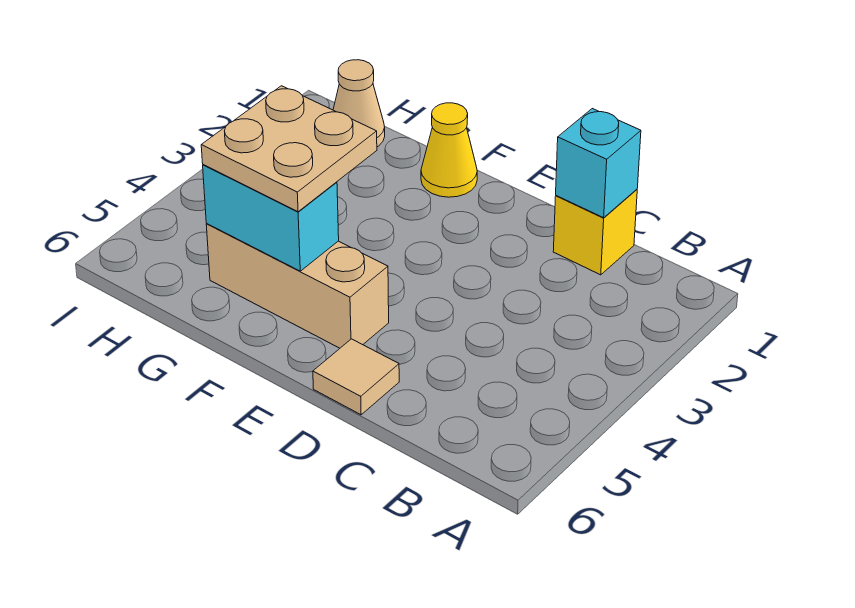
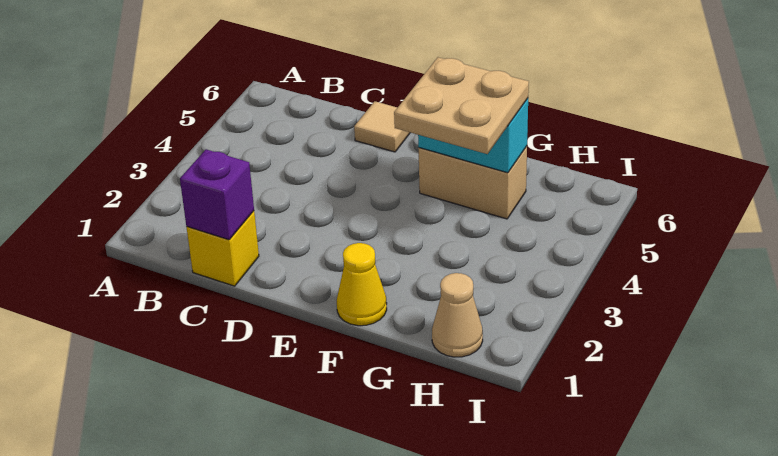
cyan 1x1 brick [556,109,641,218] -> purple 1x1 brick [180,149,254,240]
tan 1x3 brick [206,224,389,348] -> tan 1x2 brick [418,146,527,219]

